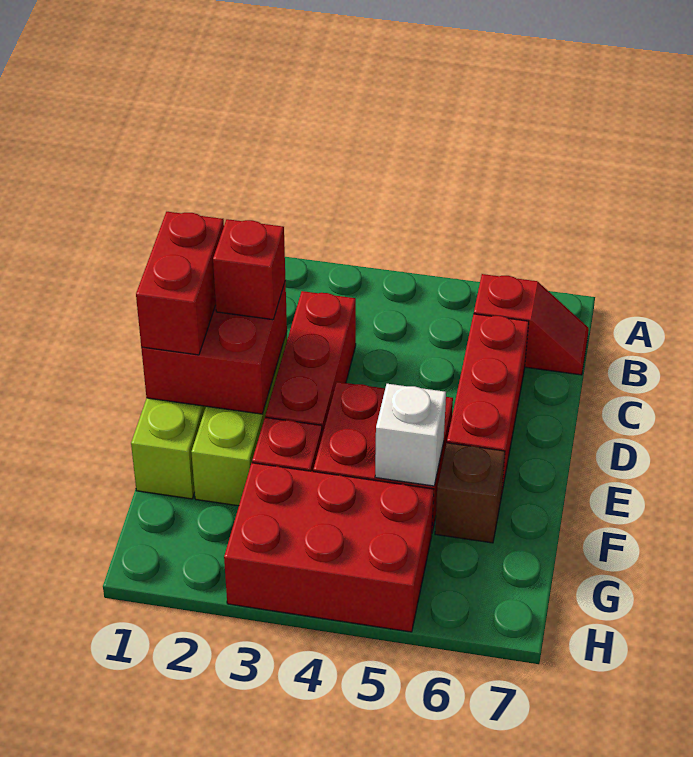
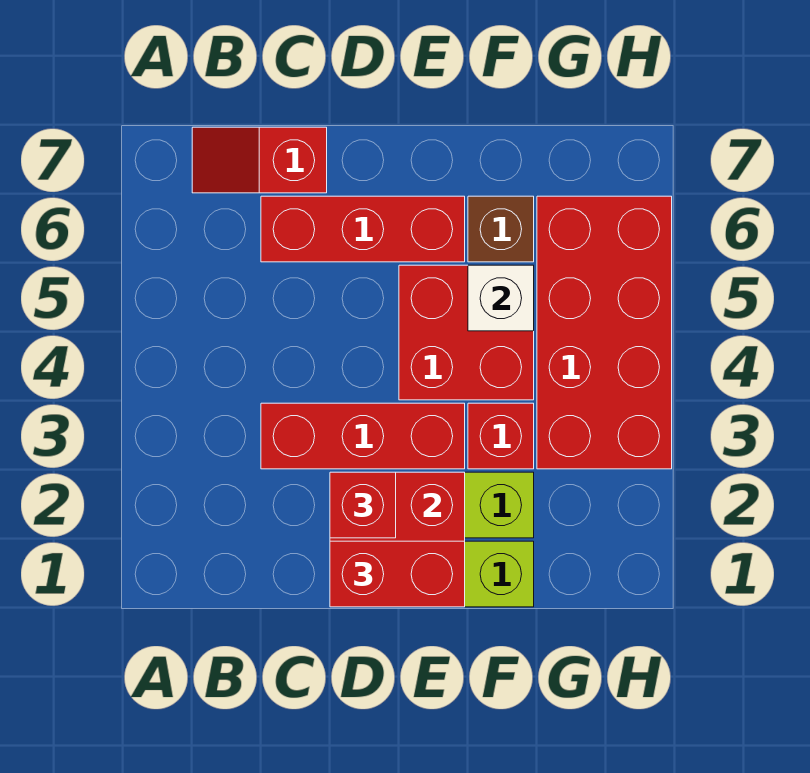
red 1x2 slope [474,274,589,375] -> red 1x2 slope turned to [192,127,327,193]
red 2x3 brick [224,463,434,632] -> red 2x4 brick [537,196,672,469]

